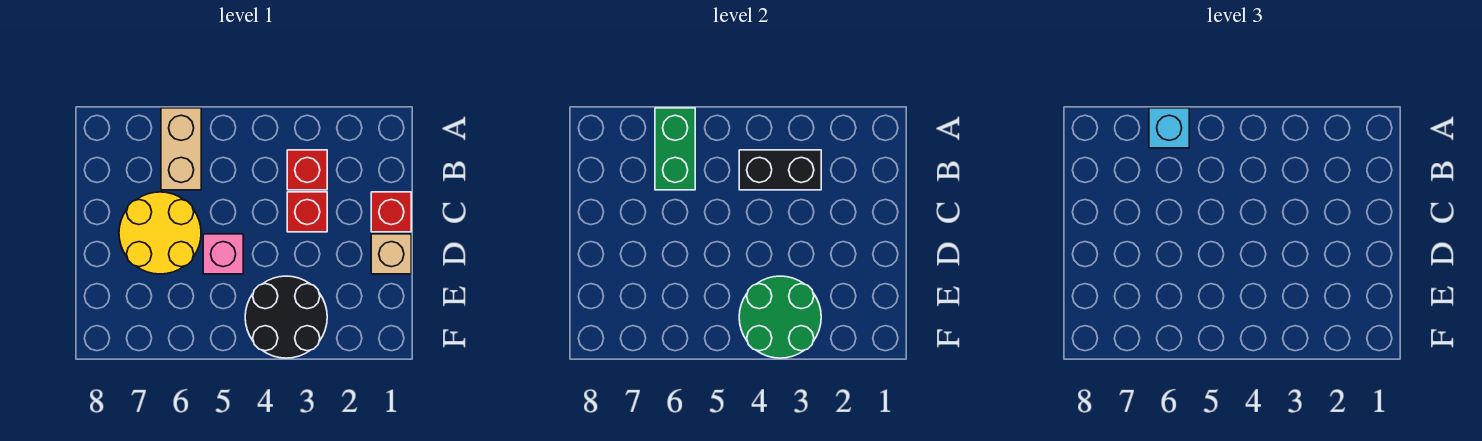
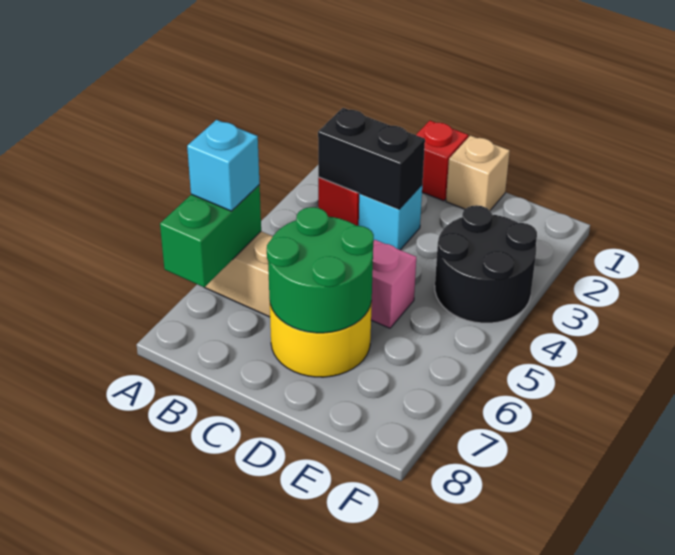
green 1x2 brick [655,108,695,190] -> green 1x2 brick turned to [160,185,261,287]
black 1x2 brick [739,150,821,190] -> black 1x2 brick turned to [318,108,425,209]
red 1x1 brick [287,192,327,232] -> cyan 1x1 brick [359,185,422,250]
green 2x2 round brick [739,276,821,358] -> green 2x2 round brick moved to [267,207,374,333]

